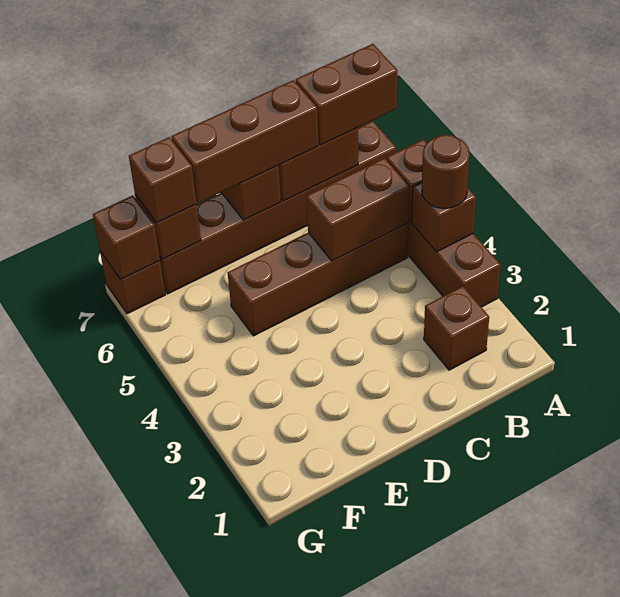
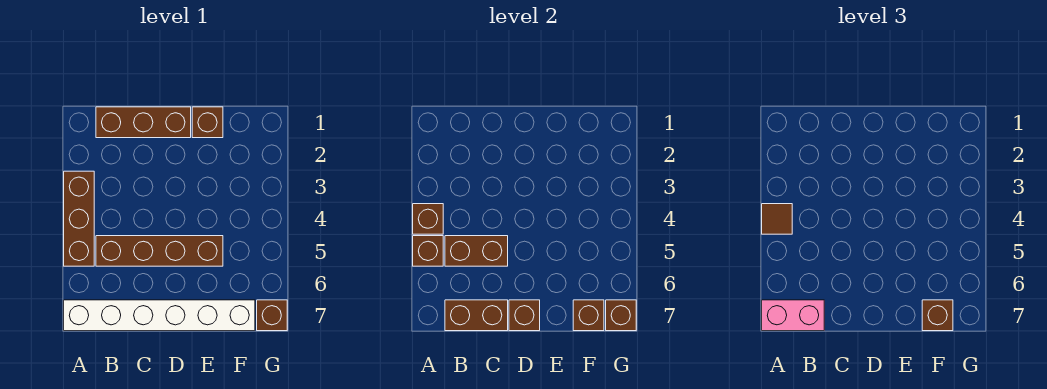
brown 1x1 round brick [422,135,470,209] -> brown 1x1 tile [762,204,792,234]
brown 1x6 brick [160,121,396,294] -> white 1x6 brick [64,300,255,331]
brown 1x2 brick [296,44,397,145] -> pink 1x2 brick [762,300,824,331]
brown 1x1 brick [424,286,489,370] -> brown 1x1 brick moved to [192,107,223,138]
brown 1x3 brick [171,80,319,203] -> brown 1x3 brick moved to [96,107,191,138]

